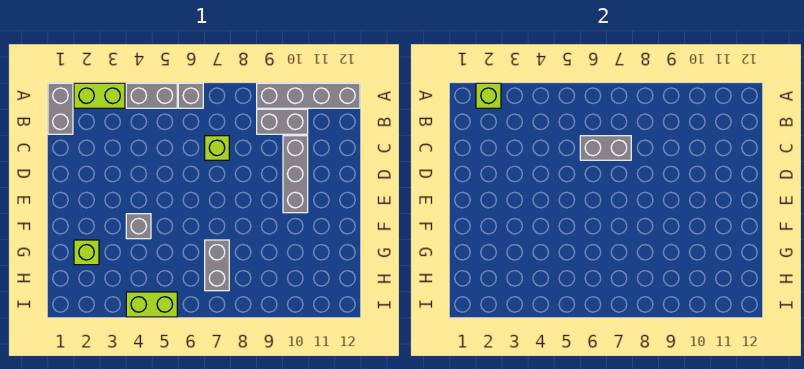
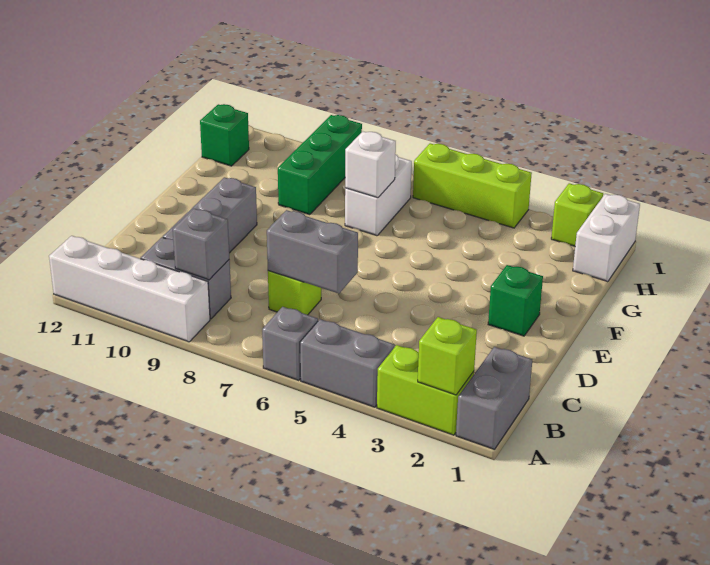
grey 1x4 brick [257,83,360,108] -> white 1x4 brick [49,236,210,342]
none -> green 1x1 brick [488,265,543,336]
grey 1x1 brick [126,214,151,239] -> grey 1x1 brick moved to [173,209,229,280]
lime 1x1 brick [74,240,99,265] -> lime 1x1 brick moved to [551,183,603,246]
grey 1x2 brick [205,240,229,291] -> white 1x2 brick [345,154,412,236]
none -> white 1x1 brick [345,132,396,198]
none -> green 1x3 brick [278,115,362,215]
none -> white 1x2 brick [573,194,640,282]
none -> green 1x1 brick [200,104,249,166]
lime 1x2 brick [126,292,177,317] -> lime 1x3 brick [413,143,532,228]

